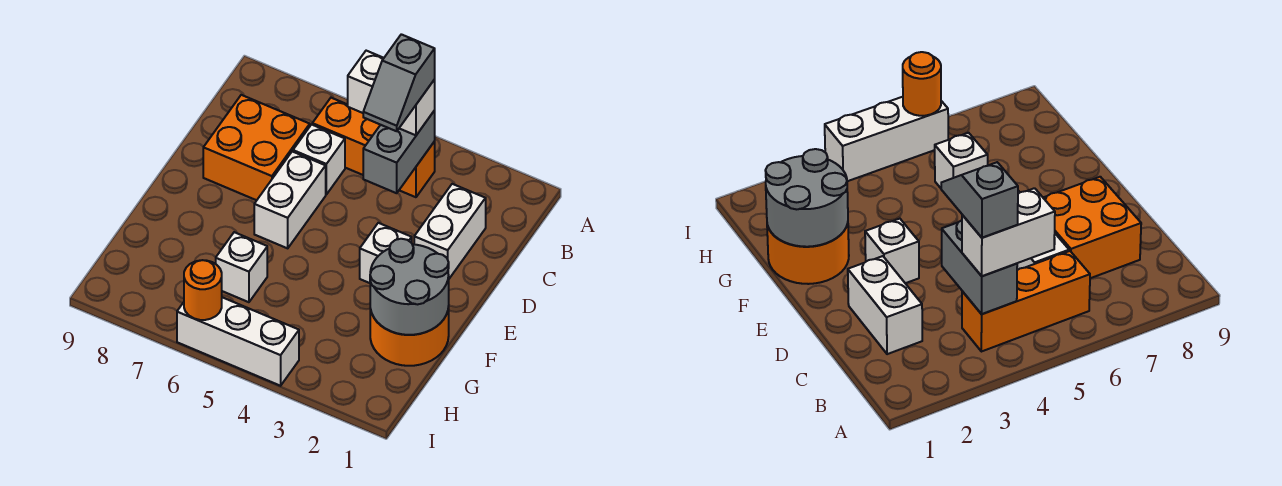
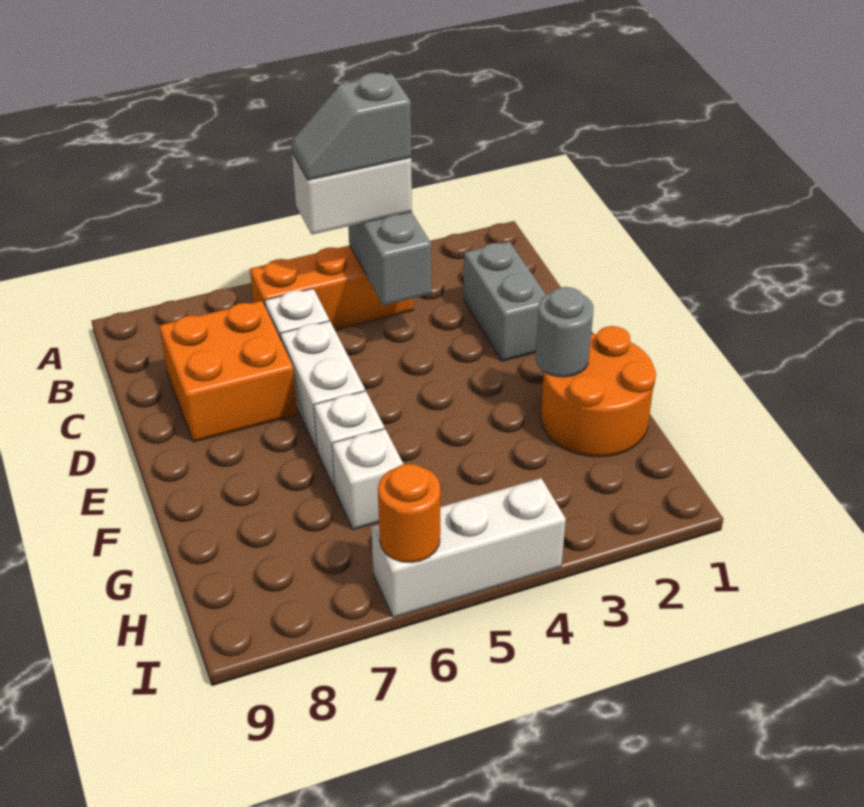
grey 1x2 slope [363,34,435,131] -> grey 1x2 slope turned to [291,73,411,180]
white 1x2 brick [414,184,486,279] -> grey 1x2 brick [463,242,546,361]
white 1x1 brick [360,223,412,283] -> white 1x1 brick moved to [314,391,384,489]
grey 2x2 round brick [370,239,449,335] -> grey 1x1 round brick [535,287,594,377]

